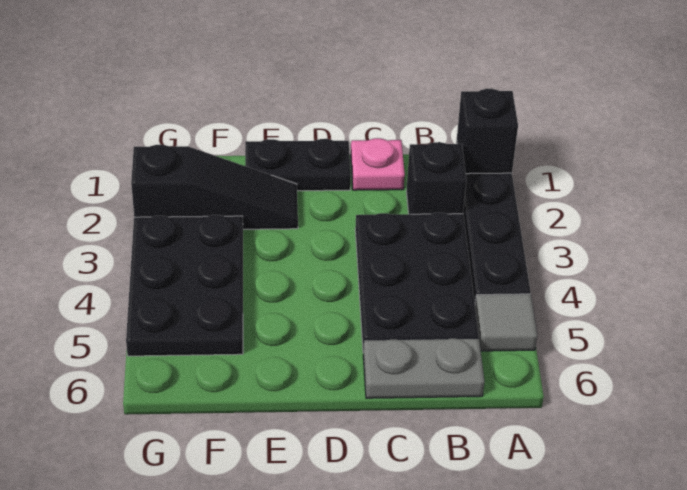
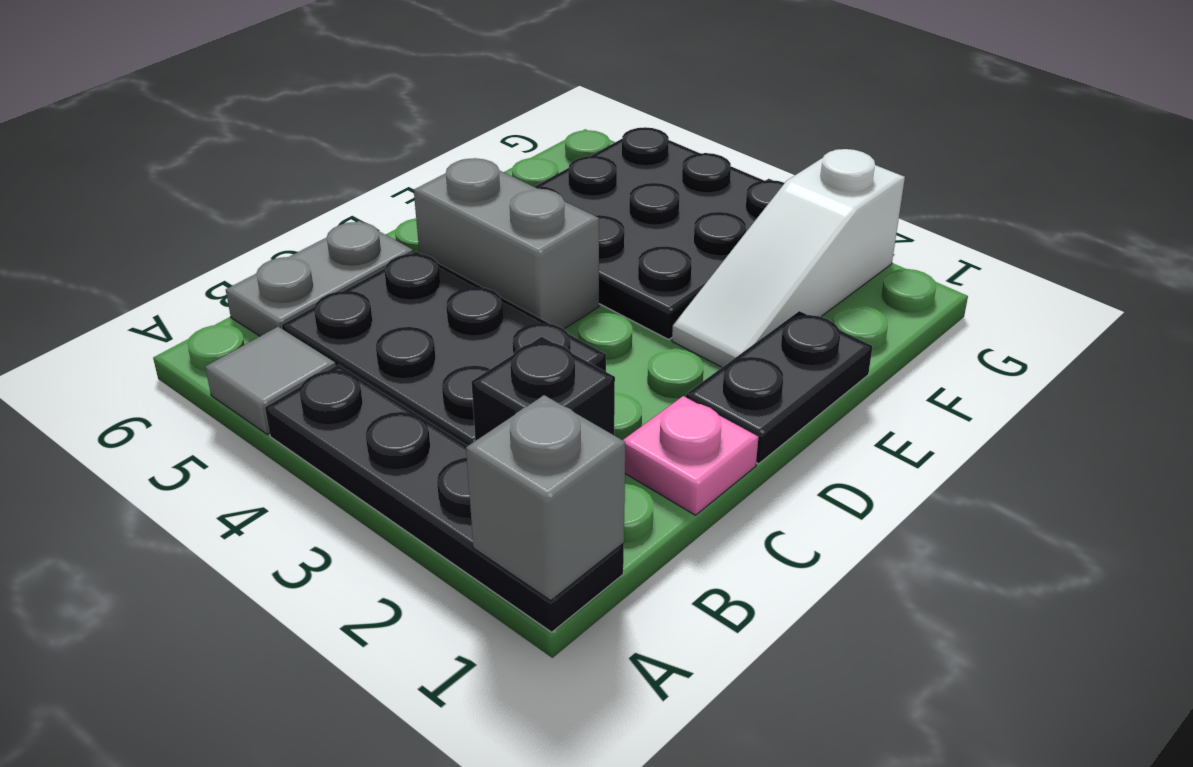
black 1x1 brick [457,89,518,174] -> grey 1x1 brick [466,395,625,600]
none -> grey 1x2 brick [414,158,599,329]
black 1x3 slope [131,145,298,229] -> white 1x3 slope [672,149,905,367]
black 2x3 plate [126,215,243,356] -> black 3x3 plate [534,127,784,339]

